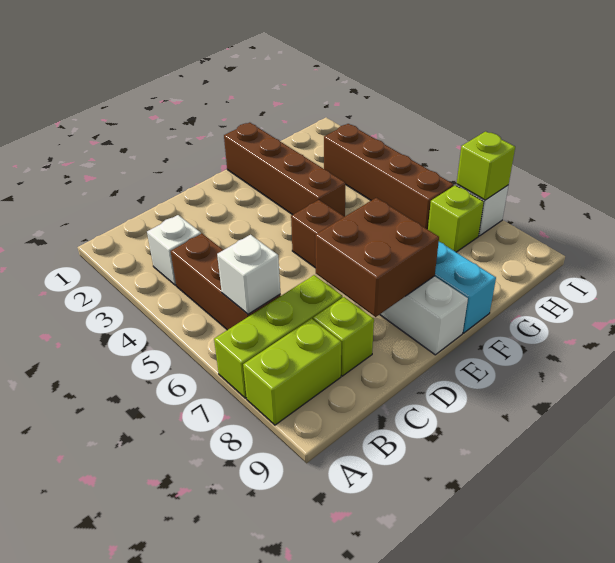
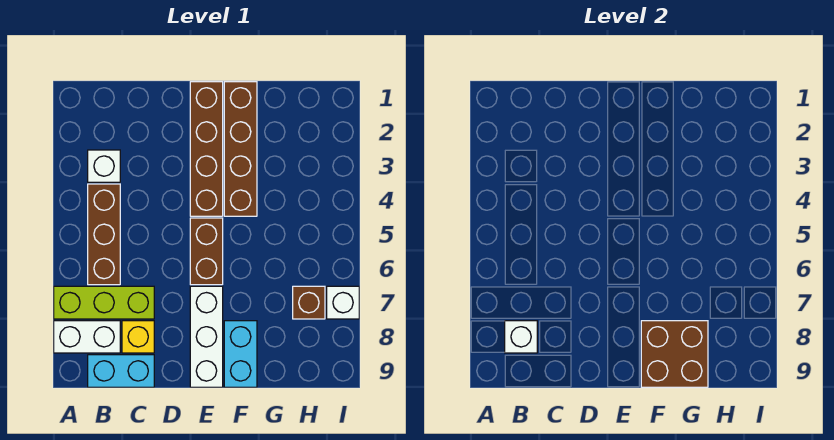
lime 1x2 brick [243,319,341,425] -> white 1x2 brick [54,321,120,353]
white 1x1 brick [217,235,280,314] -> white 1x1 brick moved to [505,321,537,353]
none -> cyan 1x2 brick [88,355,154,387]
lime 1x1 brick [313,297,374,376] -> yellow 1x1 brick [122,321,154,353]
brown 2x2 brick [315,198,439,317] -> brown 2x2 brick moved to [641,321,708,387]
brown 1x4 brick [324,124,454,230] -> brown 1x4 brick moved to [190,82,223,216]
lime 1x1 brick [428,185,484,252] -> brown 1x1 brick [293,286,325,319]
lime 1x1 brick [457,131,515,200] -> none

